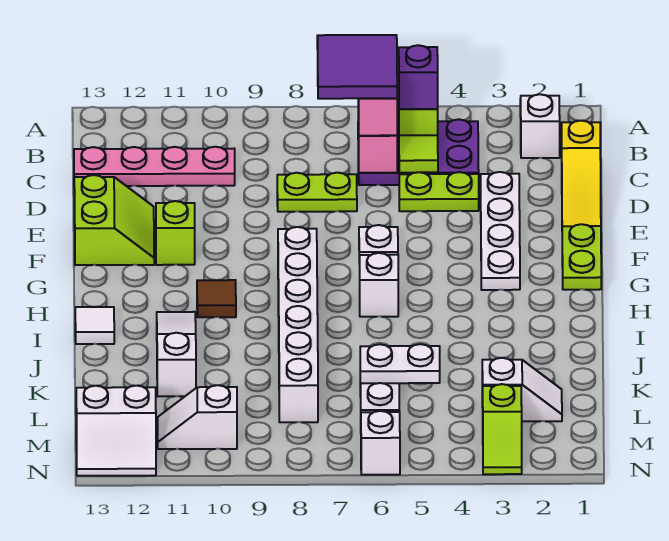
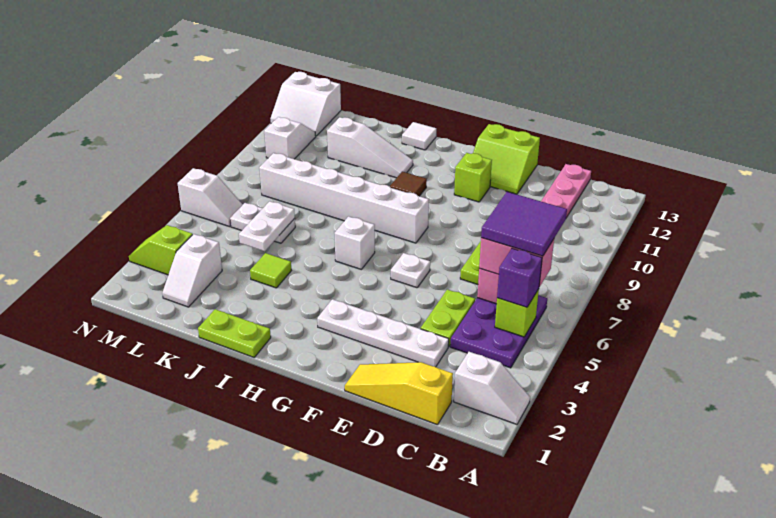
lime 1x1 tile [399,135,438,173] -> lime 1x1 tile moved to [250,253,291,288]
lime 1x2 plate [562,224,601,290] -> lime 1x2 plate moved to [198,309,271,357]
white 2x2 slope [76,386,156,476] -> white 2x2 slope turned to [271,72,341,136]

